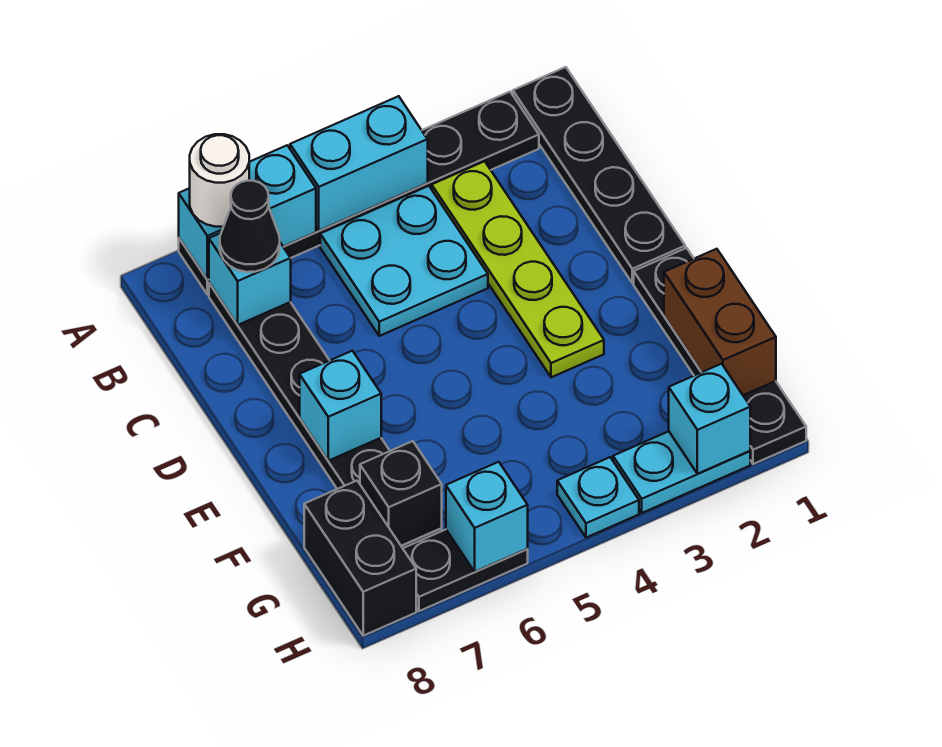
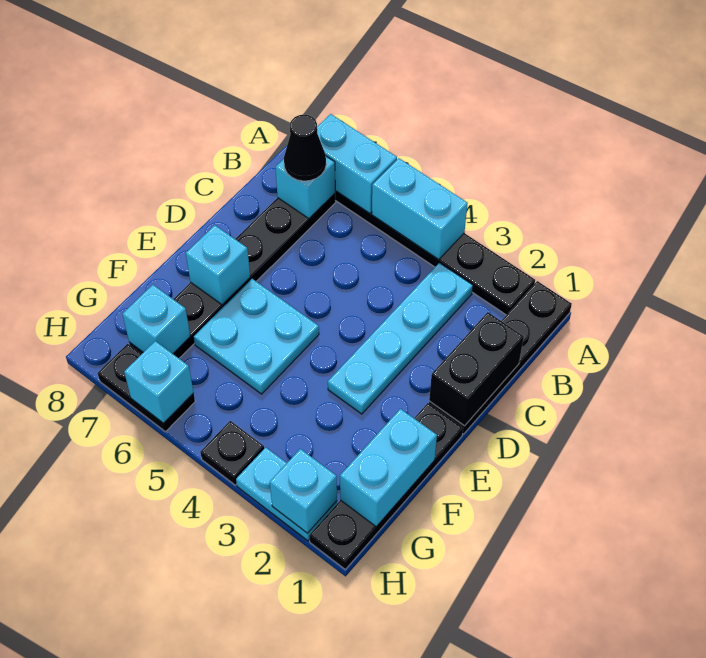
white 1x1 round brick [190,134,249,227] -> none
lime 1x4 plate [432,161,604,377] -> cyan 1x4 plate [328,263,473,414]
cyan 2x2 plate [320,186,488,336] -> cyan 2x2 plate moved to [194,279,319,394]
brown 1x2 brick [664,249,776,395] -> cyan 1x2 brick [340,409,437,527]
black 1x1 brick [360,441,442,546] -> cyan 1x1 brick [122,285,190,354]
black 1x2 brick [304,481,416,636] -> black 1x2 brick moved to [429,312,524,426]
cyan 1x1 plate [557,457,639,538] -> black 1x1 plate [200,421,264,485]

